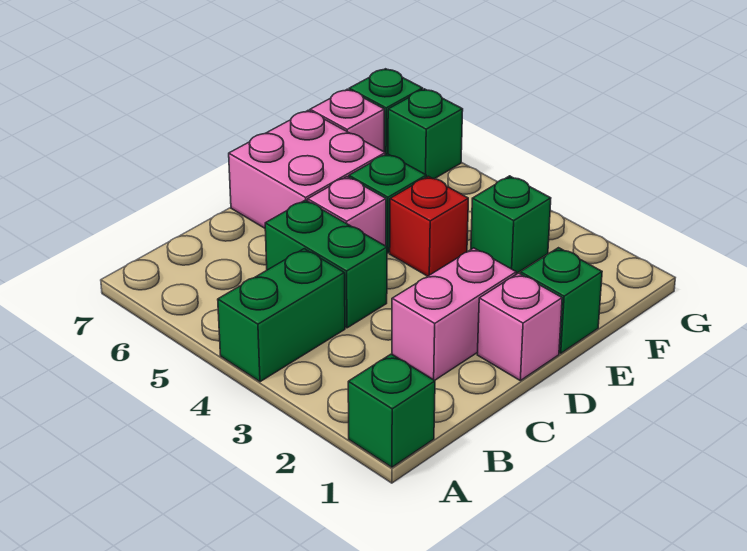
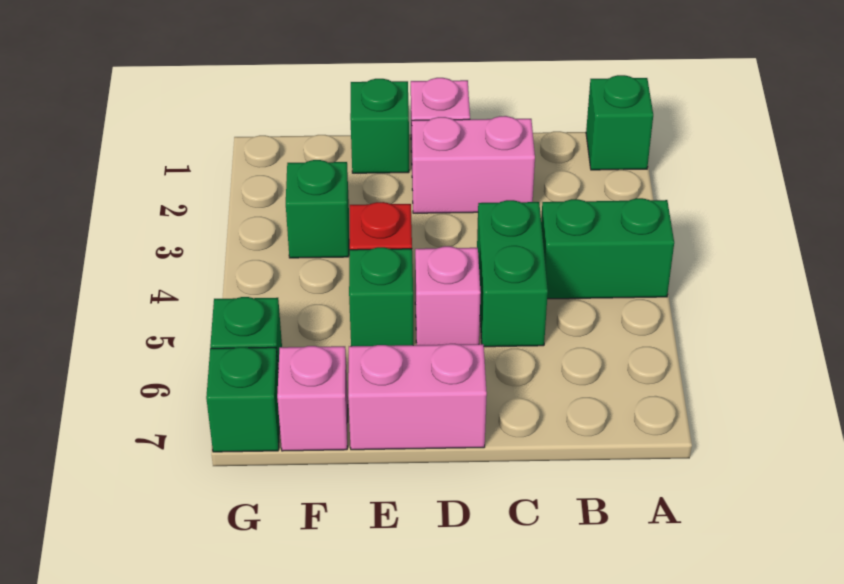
pink 2x2 brick [229,110,385,228] -> pink 1x2 brick [348,344,487,450]

